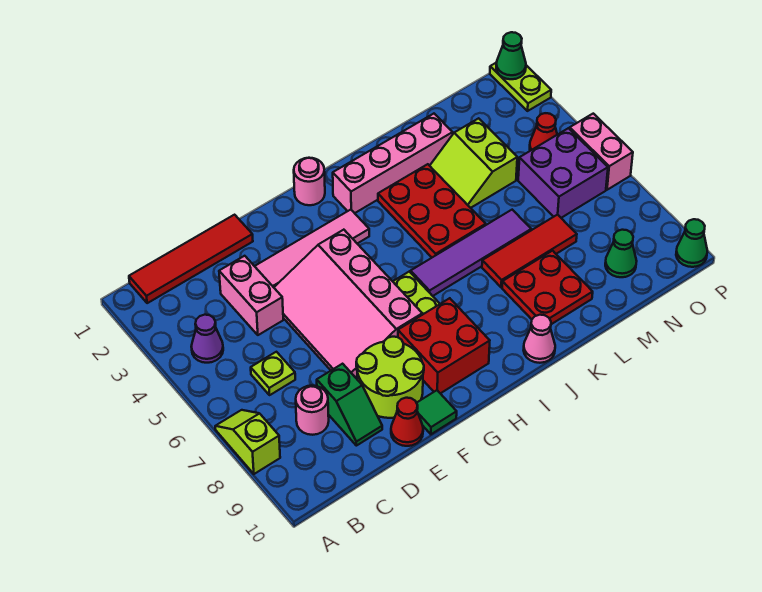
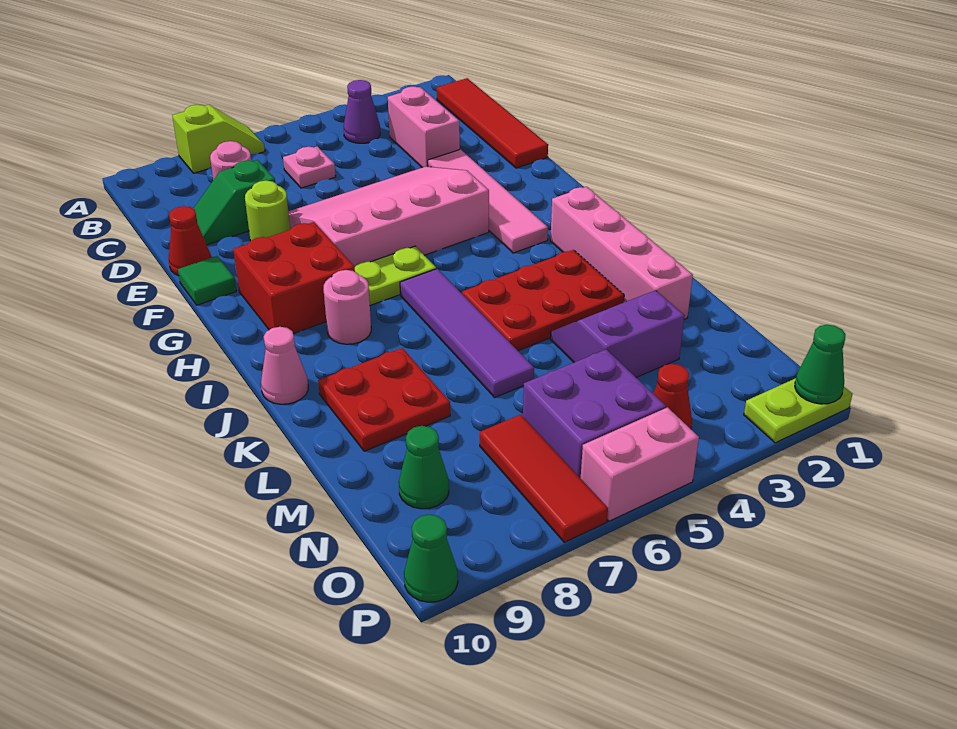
lime 1x1 plate [251,352,295,395] -> pink 1x1 plate [283,146,336,188]
pink 1x2 brick [219,256,283,335] -> pink 1x2 brick turned to [388,86,460,168]
lime 2x2 round brick [356,337,424,418] -> lime 1x1 round brick [245,181,290,241]
pink 1x1 round brick [294,158,325,205] -> pink 1x1 round brick moved to [323,270,371,344]
red 1x3 tile [482,214,577,287] -> red 1x3 tile moved to [480,415,608,542]
lime 2x2 slope [430,118,517,208] -> purple 2x2 slope [550,290,685,378]

